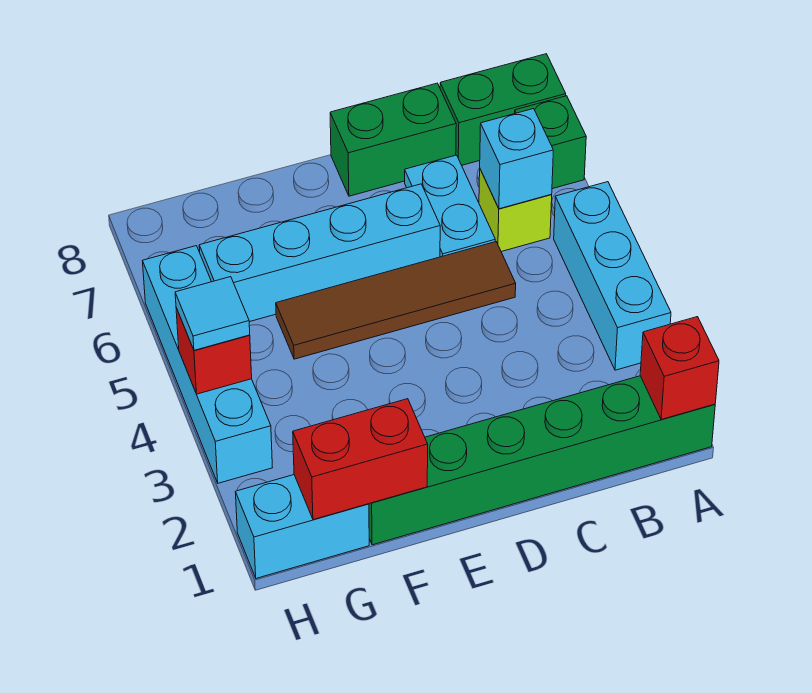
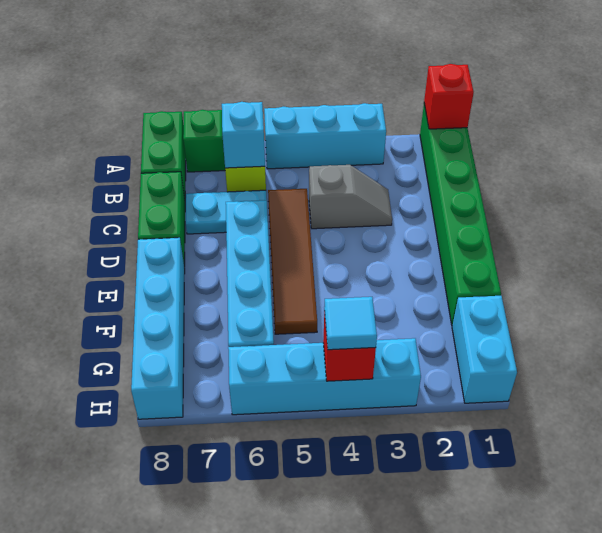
none -> grey 1x2 slope [309,165,392,229]
none -> cyan 1x4 brick [131,238,185,419]
red 1x2 brick [293,399,428,520] -> none

